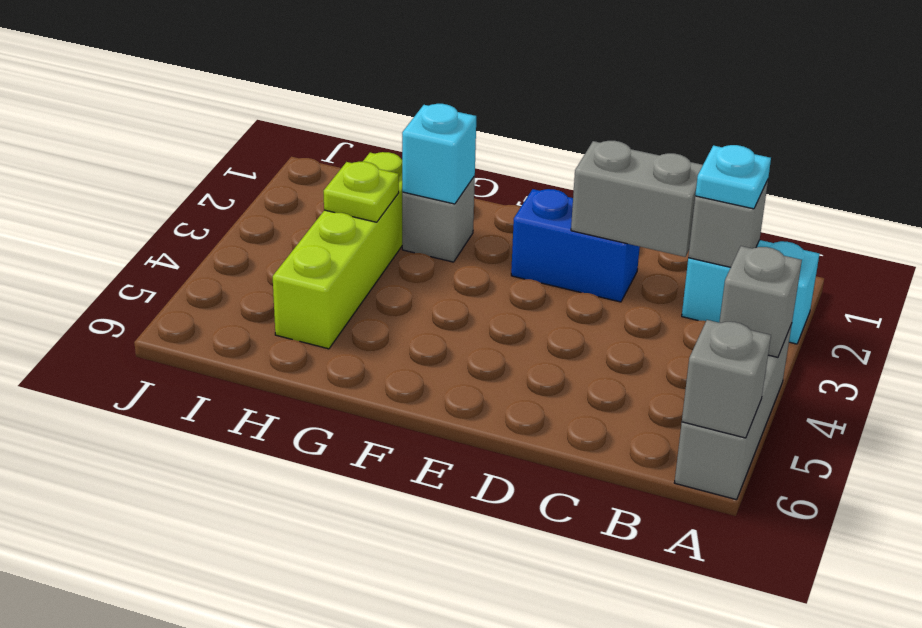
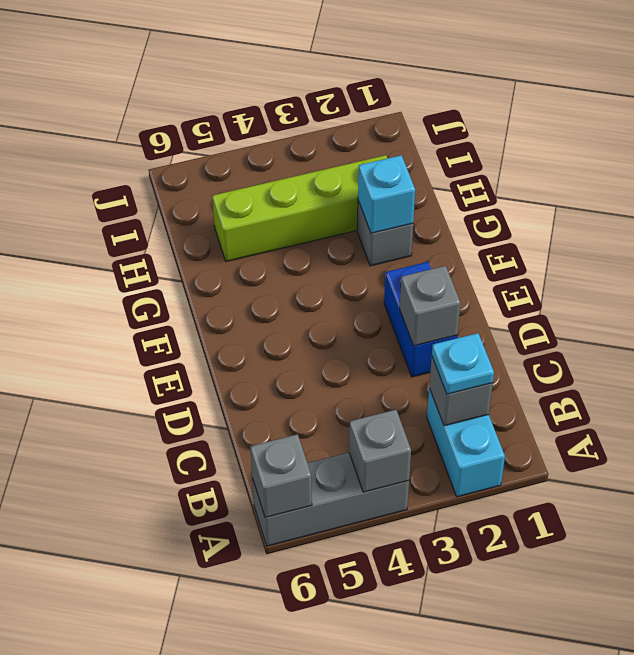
grey 1x2 brick [571,141,703,257] -> grey 1x1 brick [400,266,460,346]
lime 1x1 plate [324,162,399,222] -> none

